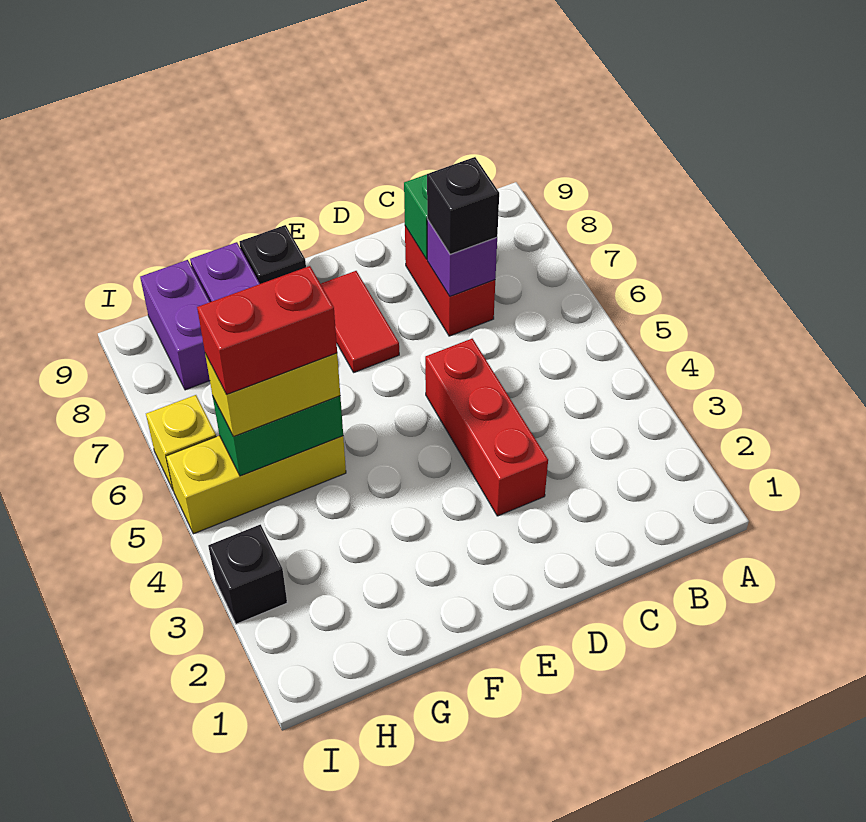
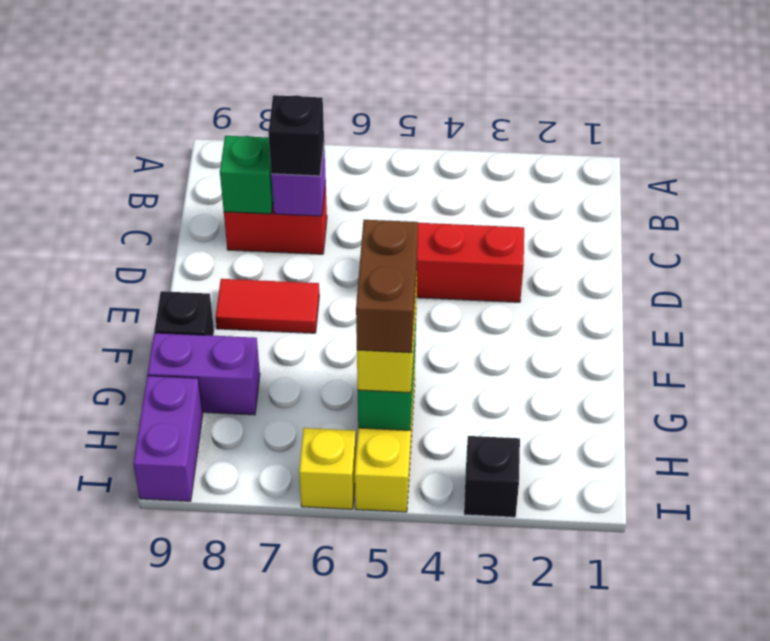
red 1x2 brick [197,266,337,395] -> brown 1x2 brick [356,220,418,353]
purple 1x2 brick [140,260,210,390] -> purple 1x2 brick turned to [133,376,203,501]

